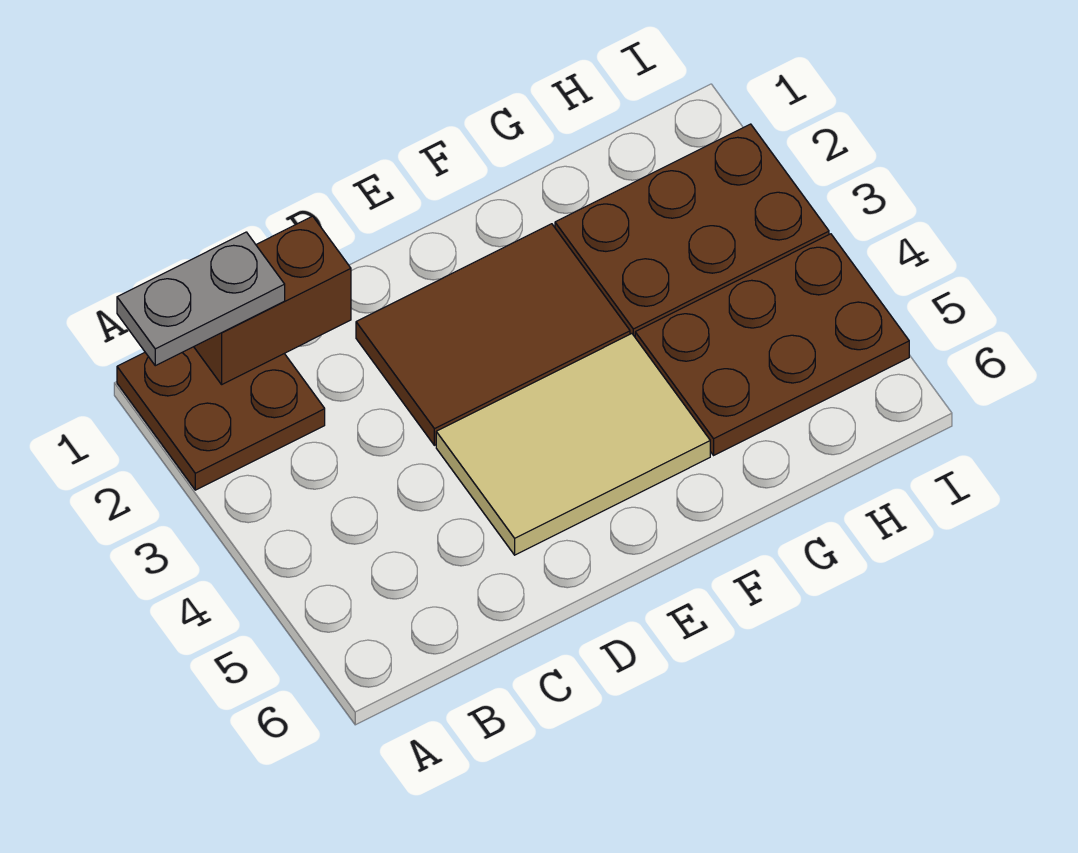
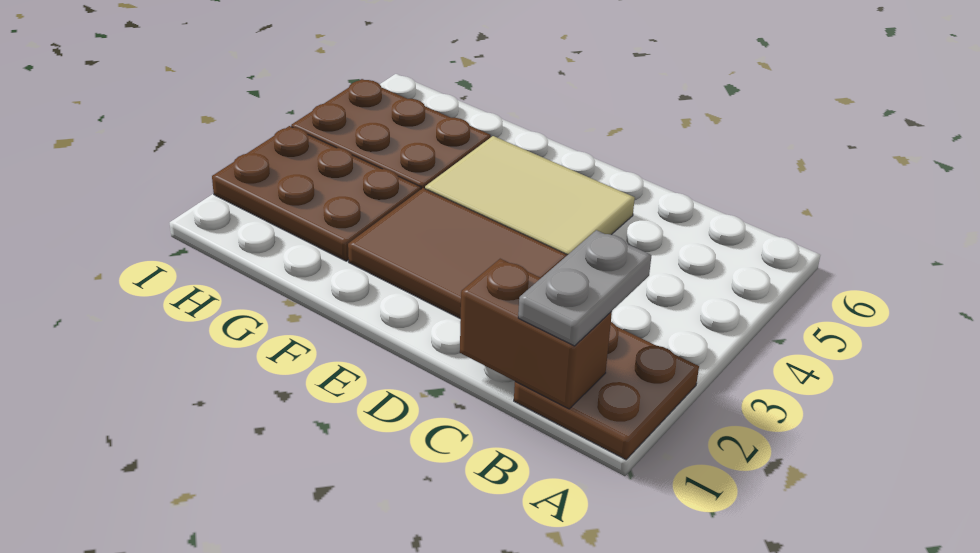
grey 1x2 plate [117,232,285,366] -> grey 1x2 plate turned to [518,230,652,346]

